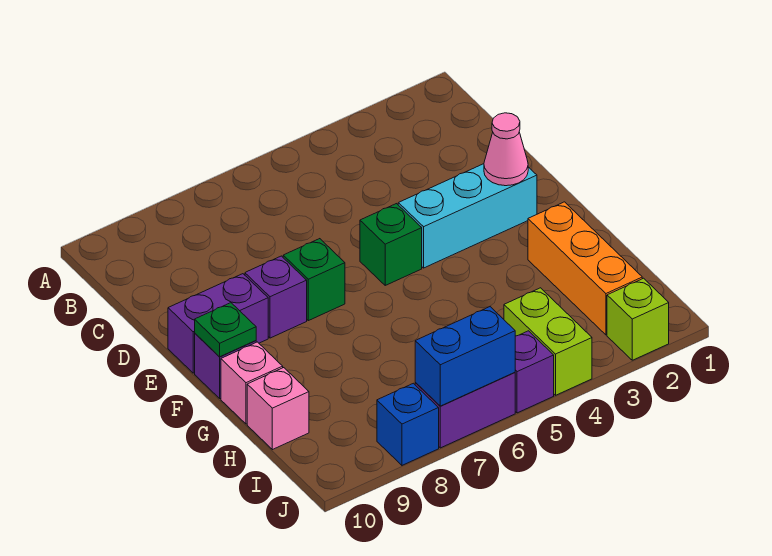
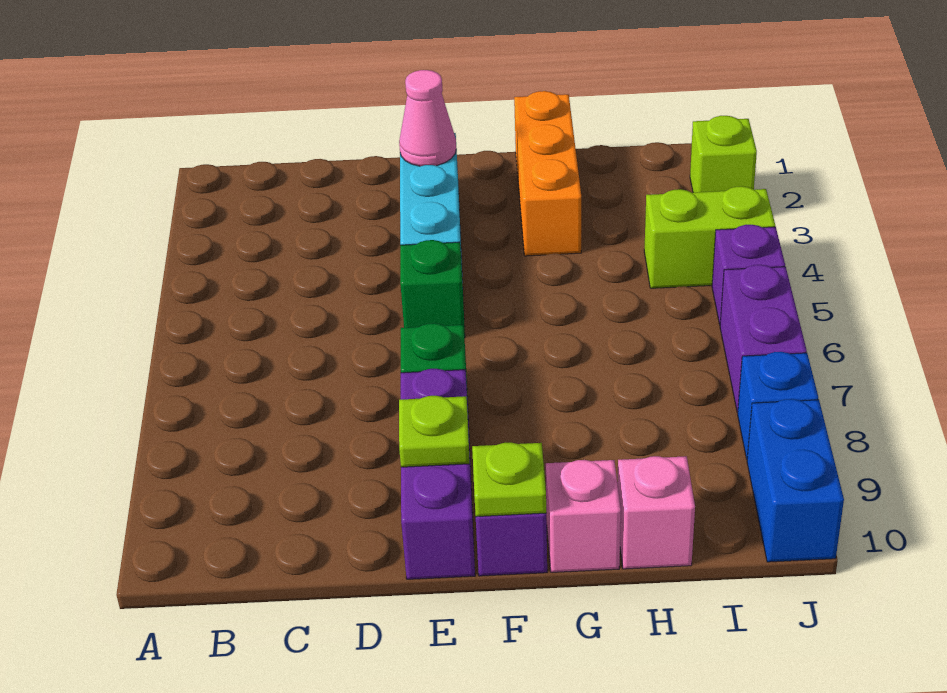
none -> lime 1x1 plate [399,396,470,467]
green 1x1 plate [195,303,256,357] -> lime 1x1 plate [472,443,546,517]
orange 1x3 brick [528,202,642,335] -> orange 1x3 brick turned to [514,91,581,256]
blue 1x2 brick [415,307,515,406] -> blue 1x2 brick moved to [747,399,844,562]

